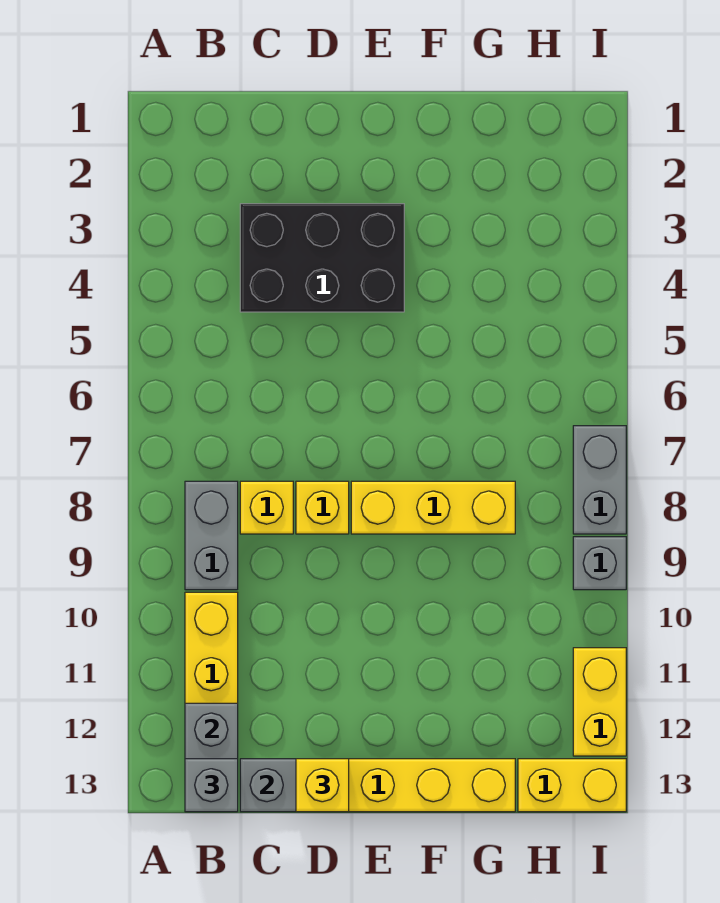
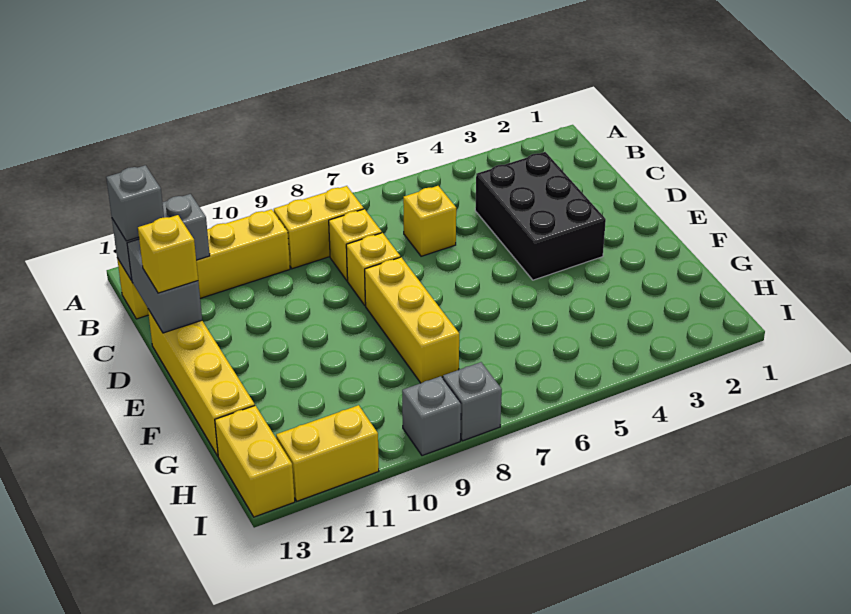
grey 1x2 brick [185,481,238,590] -> yellow 1x2 brick [274,186,364,269]
none -> yellow 1x1 brick [403,186,456,256]
grey 1x2 brick [573,426,626,534] -> grey 1x1 brick [443,362,502,441]

